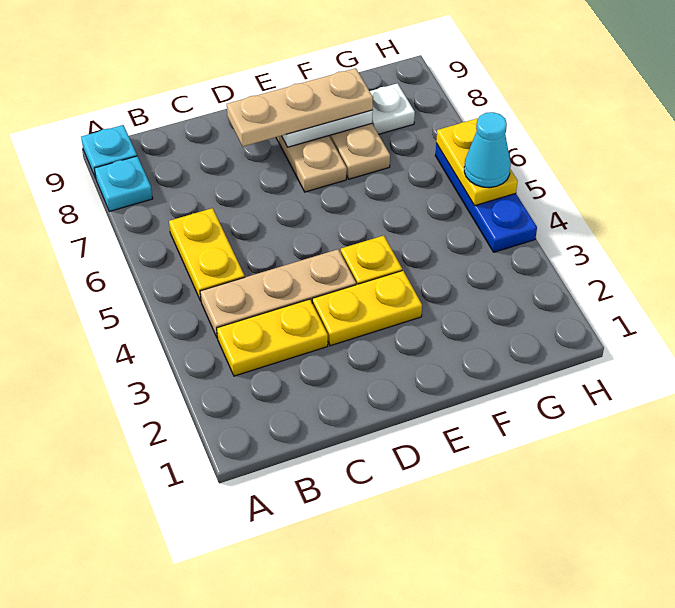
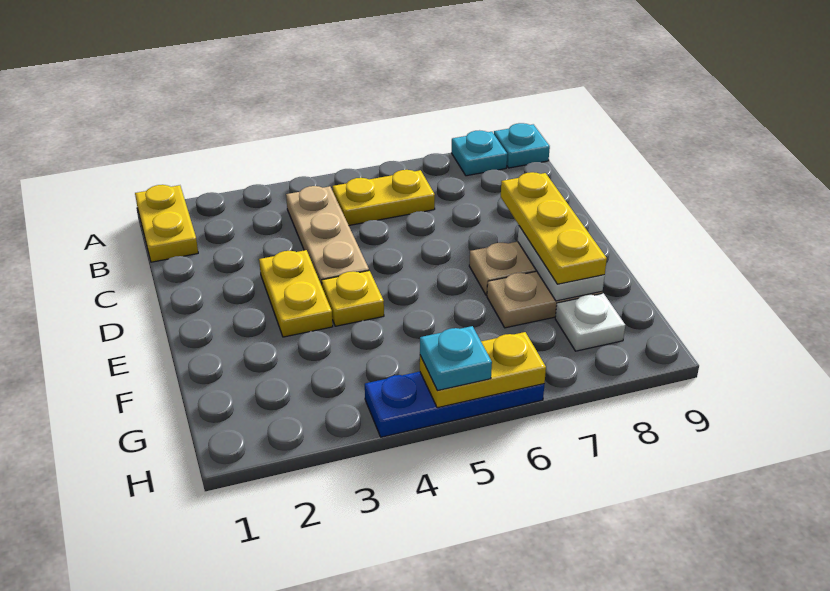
yellow 1x2 plate [217,299,328,376] -> yellow 1x2 plate moved to [135,185,198,262]
tan 1x3 plate [227,68,373,147] -> yellow 1x3 plate [501,172,607,284]
cyan 1x1 cone [464,112,511,188] -> cyan 1x1 plate [420,326,492,391]

